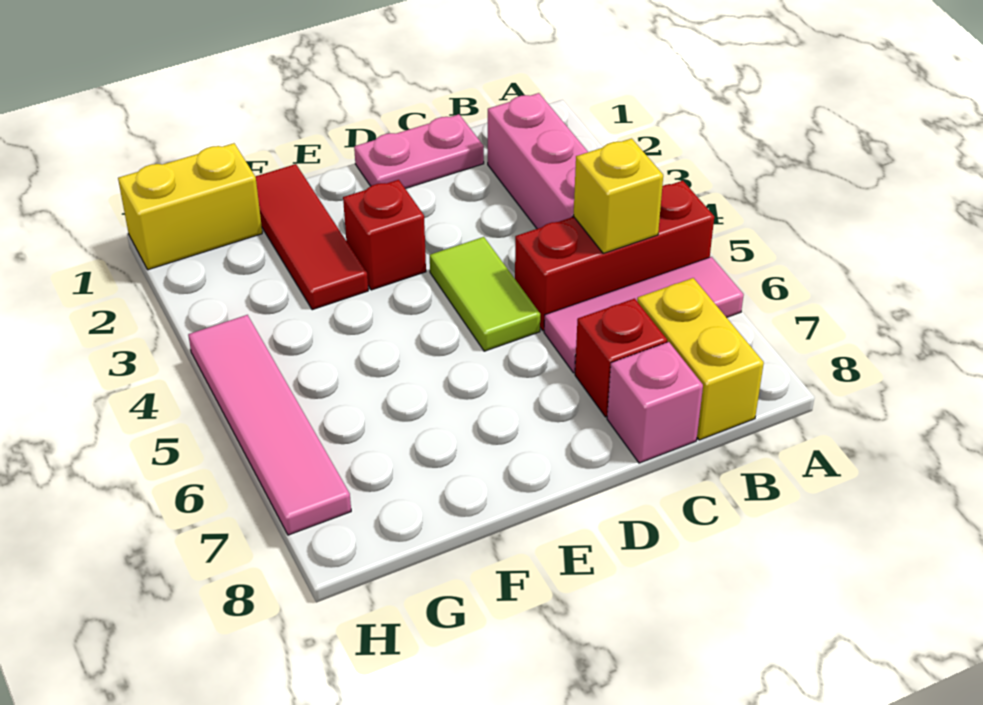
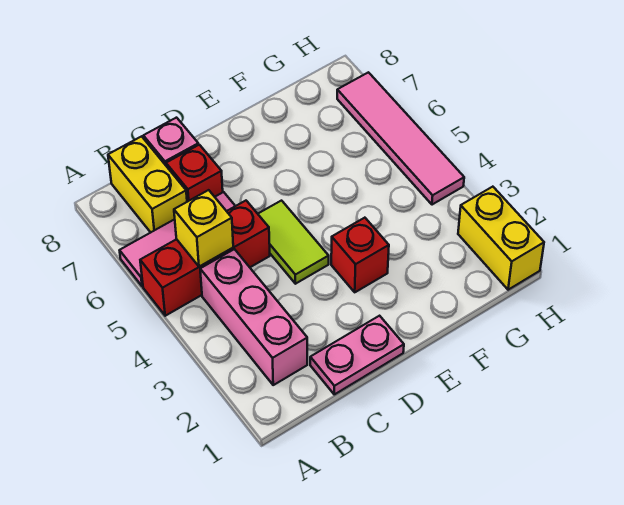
red 1x3 tile [255,164,368,310] -> none
yellow 1x2 brick [118,143,262,270] -> yellow 1x2 brick turned to [458,187,544,290]

